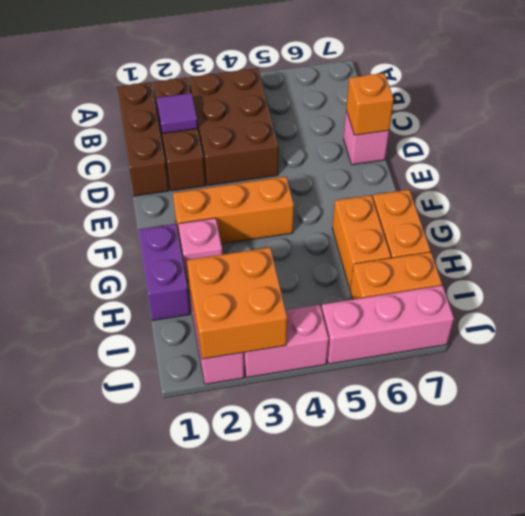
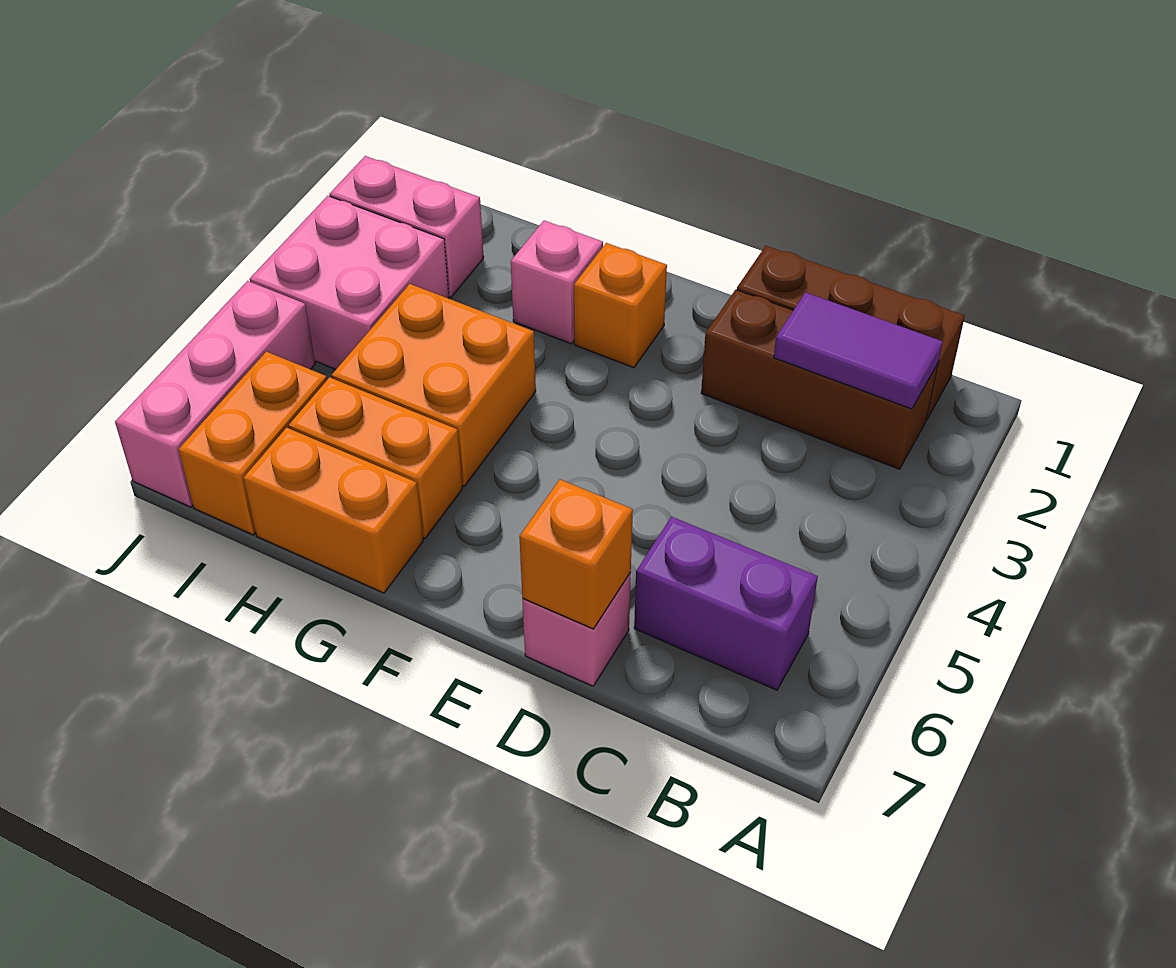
brown 2x3 brick [189,68,279,185] -> none
purple 1x1 tile [157,93,198,134] -> purple 1x2 tile [774,292,943,409]
orange 1x3 brick [173,177,294,247] -> orange 1x1 brick [574,243,667,368]
purple 1x2 brick [138,224,190,321] -> purple 1x2 brick moved to [634,517,818,690]
orange 2x2 brick [187,247,287,359] -> orange 2x2 brick moved to [332,284,536,486]
pink 1x2 brick [243,305,329,378] -> pink 2x2 brick [250,196,449,369]

